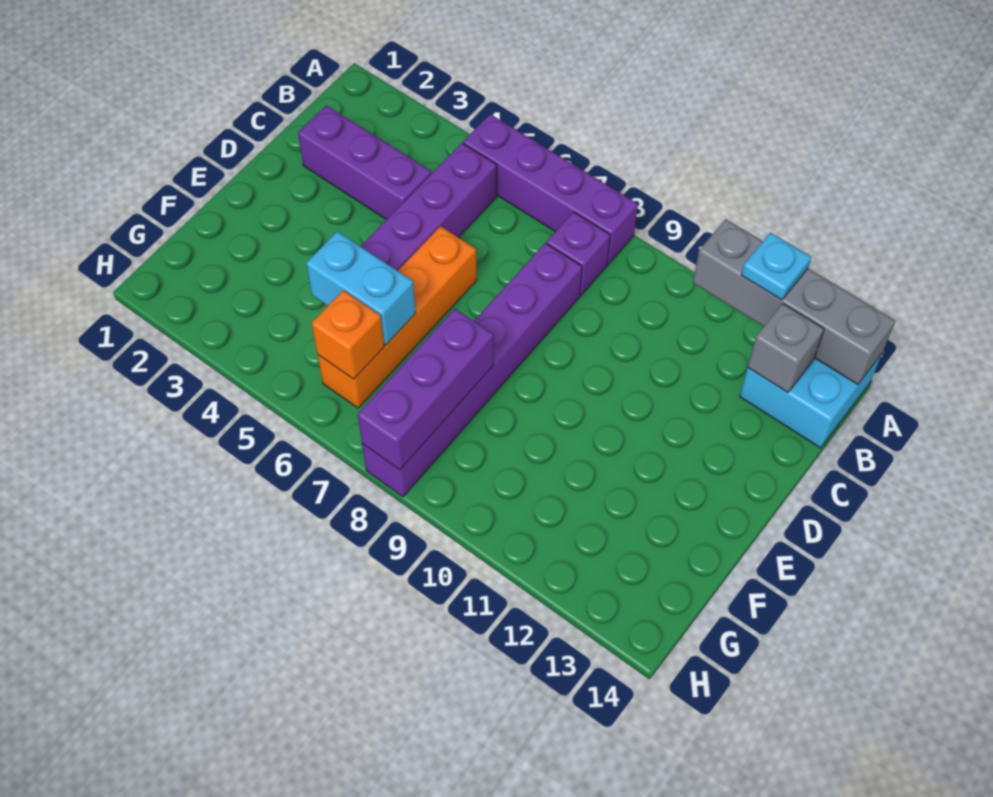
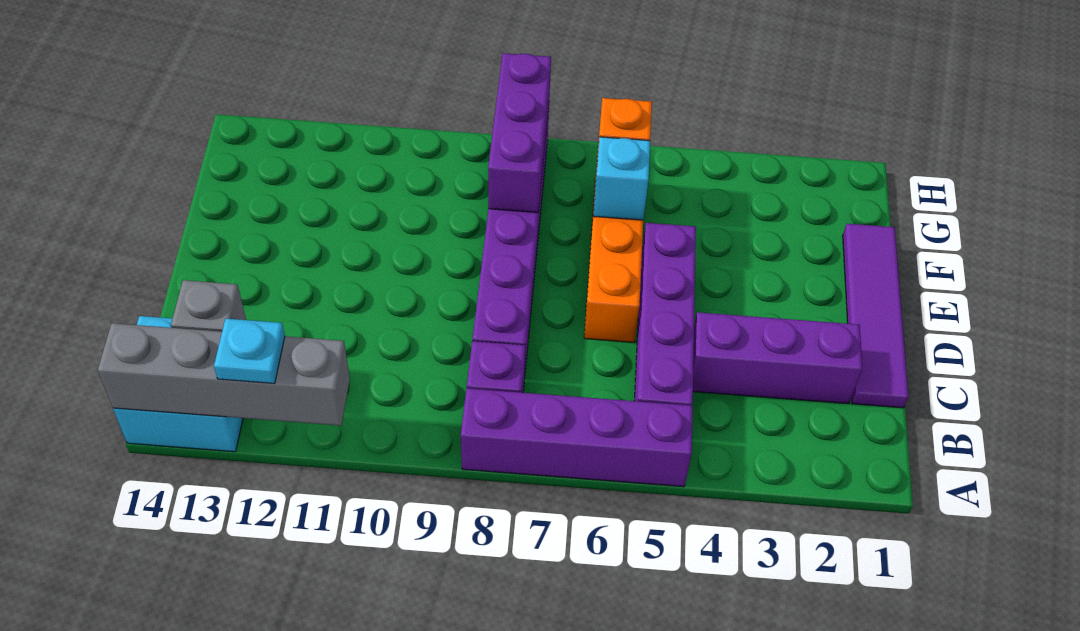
none -> purple 1x4 tile [843,224,909,408]
cyan 1x2 brick [306,231,416,345] -> cyan 1x1 brick [593,137,650,220]

